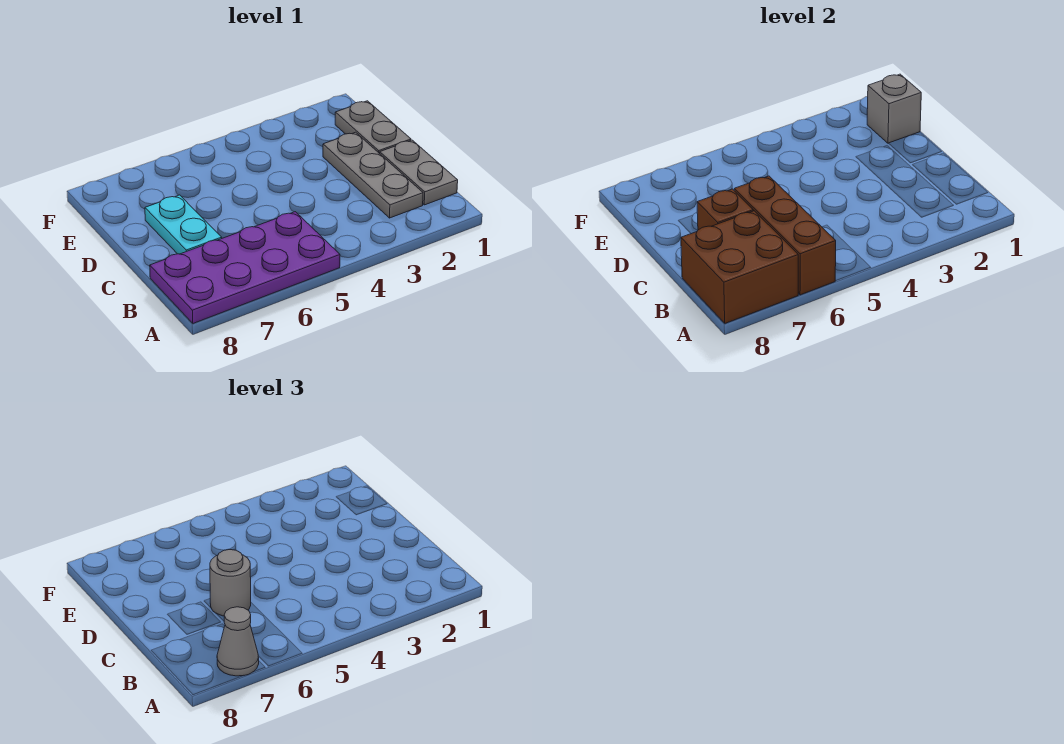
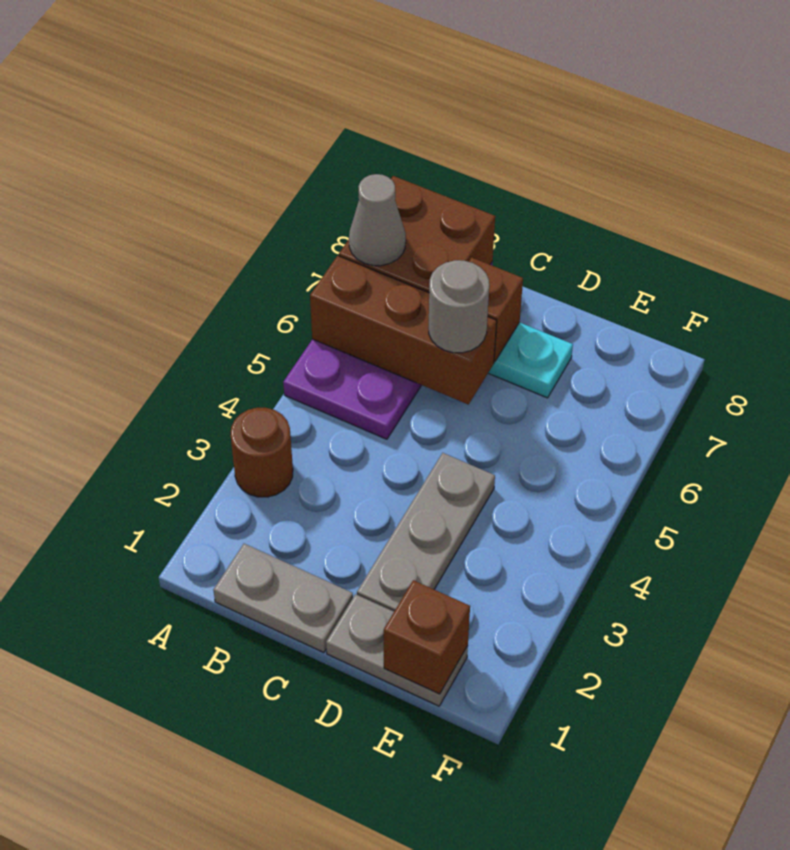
none -> brown 1x1 round brick [231,408,293,497]
grey 1x3 plate [323,132,423,218] -> grey 1x3 plate turned to [357,453,495,611]
grey 1x1 brick [867,74,921,143] -> brown 1x1 brick [384,580,470,694]

